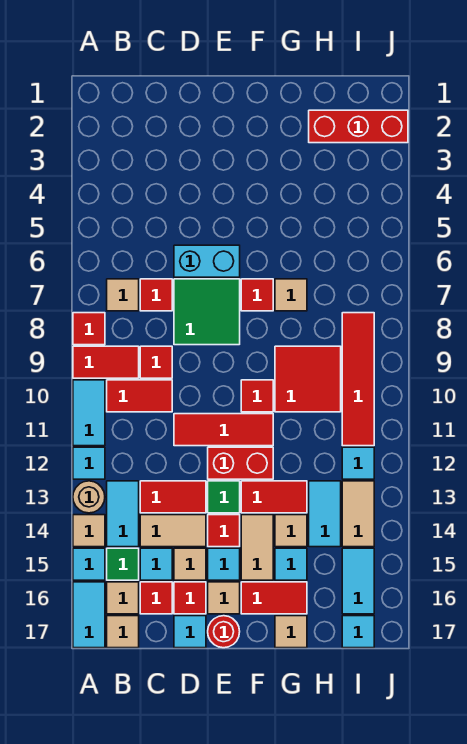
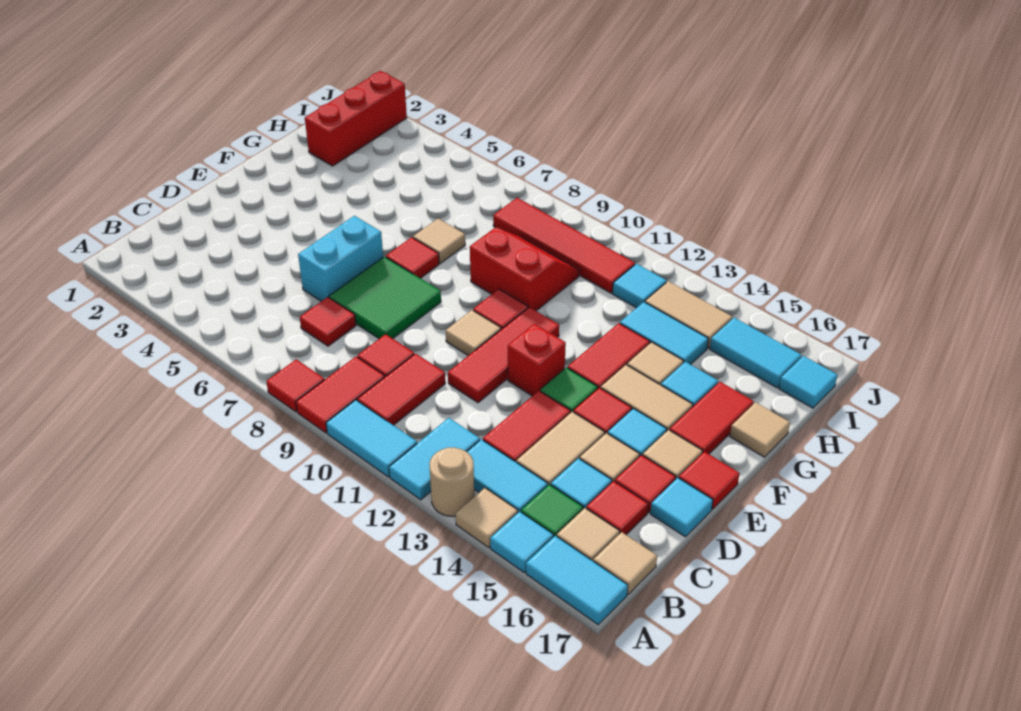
cyan 1x1 tile [73,447,105,479] -> cyan 1x2 tile [389,418,480,500]
tan 1x1 tile [107,279,139,311] -> tan 1x1 tile moved to [446,310,501,356]
red 1x2 brick [208,447,273,479] -> red 1x1 brick [508,324,566,396]
red 1x1 round brick [208,616,240,648] -> red 1x1 tile [679,452,740,509]
red 2x2 tile [275,346,341,412] -> red 2x2 slope [470,227,579,311]

